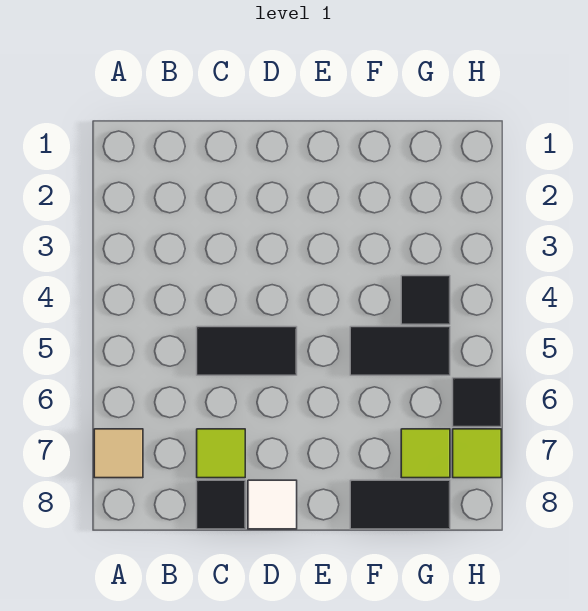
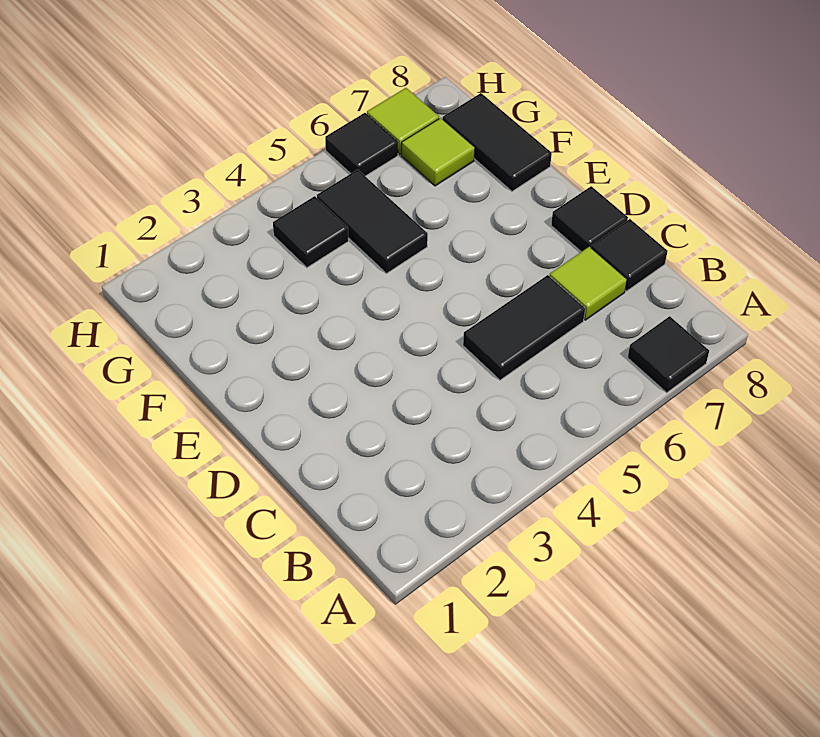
tan 1x1 tile [94,429,143,478] -> black 1x1 tile [628,316,709,393]
black 1x2 tile [197,327,297,375] -> black 1x2 tile turned to [463,275,585,380]
white 1x1 tile [248,480,297,529] -> black 1x1 tile [551,186,628,252]

